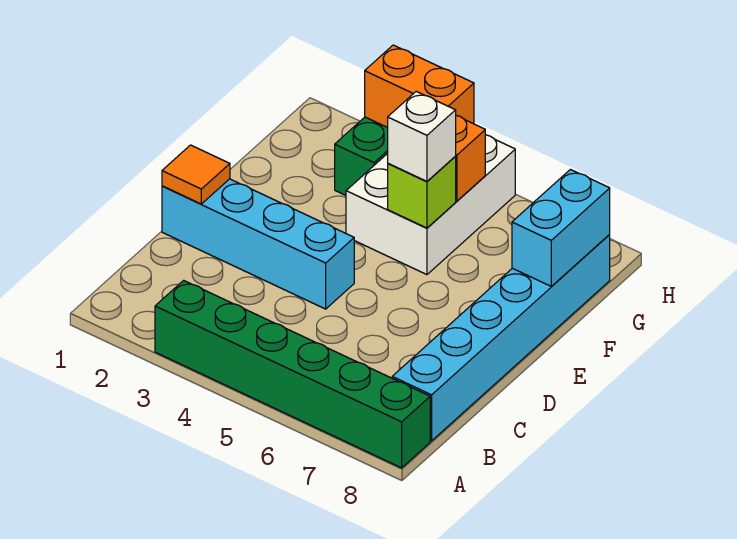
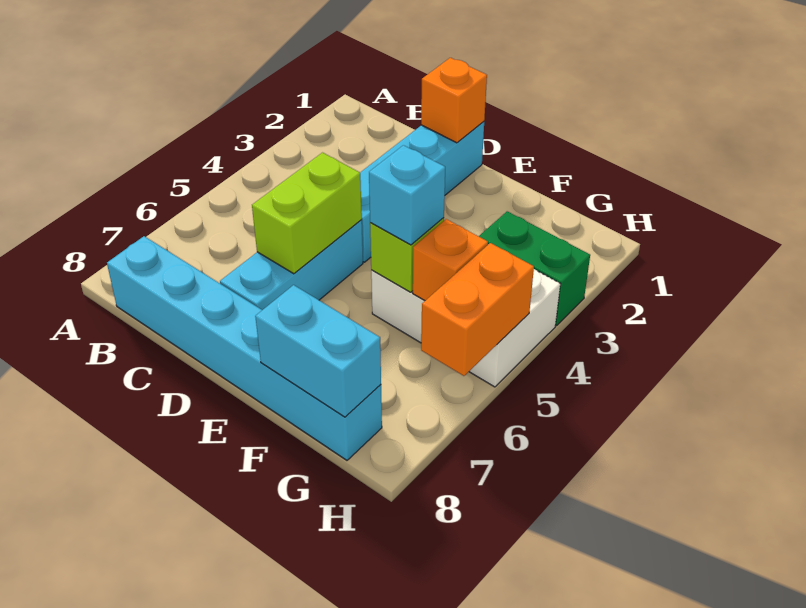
green 1x6 brick [155,280,430,468] -> none
orange 1x1 tile [162,145,230,204] -> orange 1x1 brick [421,58,487,143]
none -> cyan 1x3 brick [220,220,363,310]
none -> lime 1x2 brick [252,153,362,274]
white 1x1 brick [388,91,456,182] -> cyan 1x1 brick [369,145,445,245]
orange 1x2 brick [365,45,474,128] -> orange 1x2 brick moved to [421,243,534,376]

